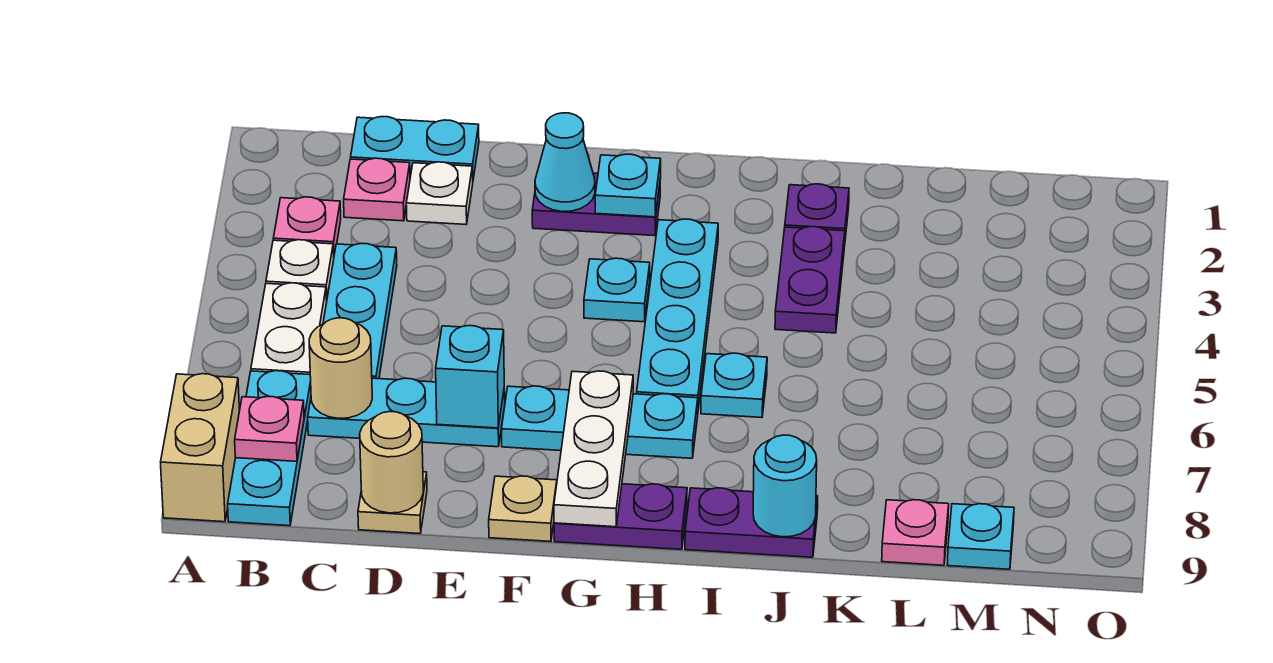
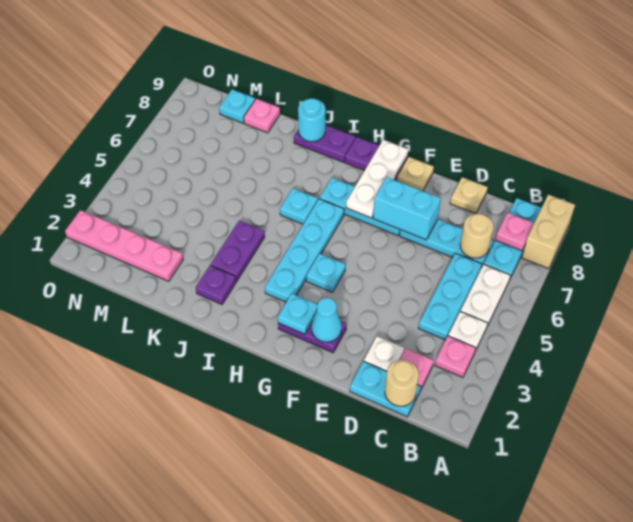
tan 1x1 round brick [360,412,423,513] -> tan 1x1 round brick moved to [385,360,419,406]
cyan 1x1 brick [436,326,504,428] -> cyan 1x2 brick [373,177,441,240]
none -> pink 1x4 plate [65,210,183,281]

